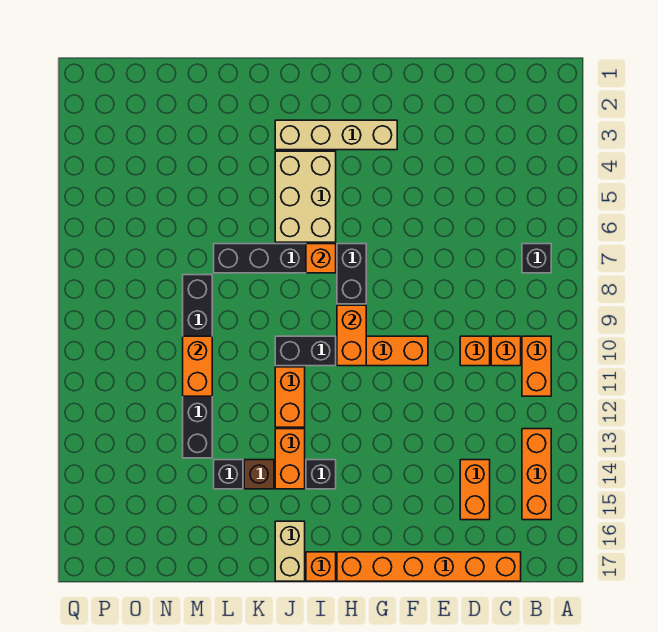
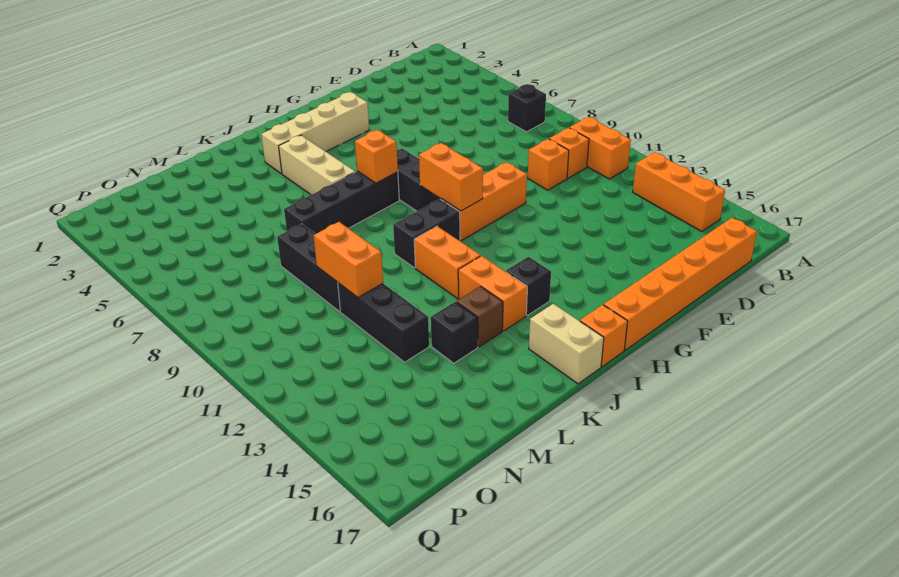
orange 1x2 brick [460,460,490,520] -> none
tan 2x3 brick [275,151,336,242] -> tan 1x3 brick [279,135,355,195]

